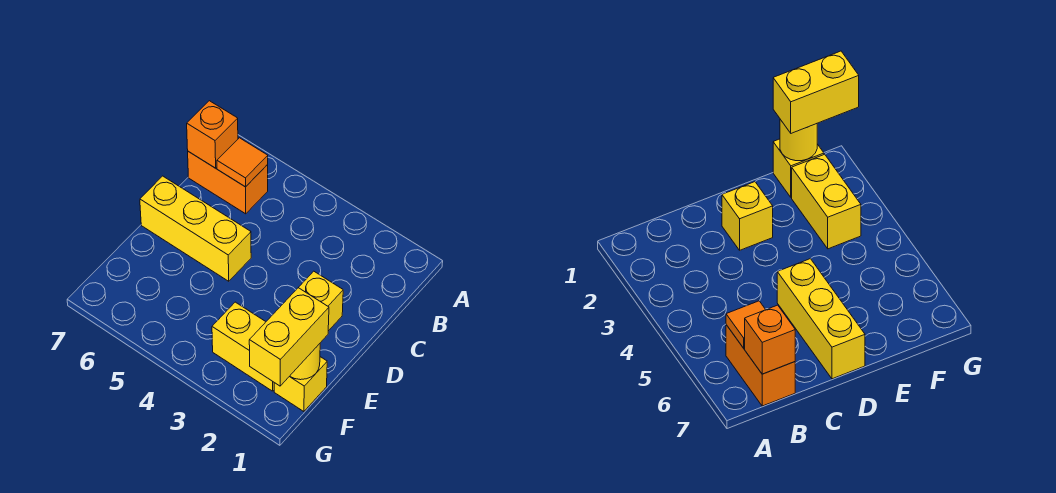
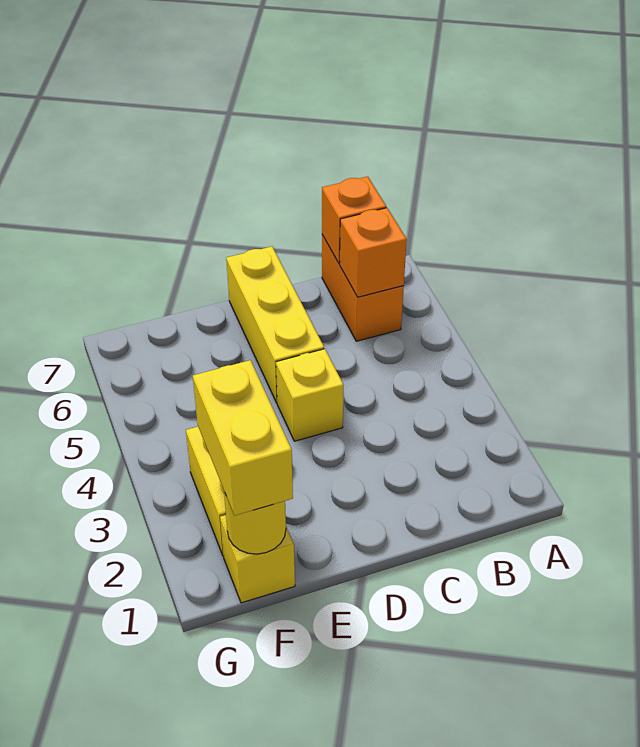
orange 1x1 tile [217,138,268,187] -> orange 1x1 brick [340,208,407,297]
yellow 1x1 brick [298,271,343,331] -> yellow 1x1 brick moved to [276,349,344,441]
yellow 1x2 brick [249,288,329,386] -> yellow 1x2 brick turned to [193,360,293,516]

